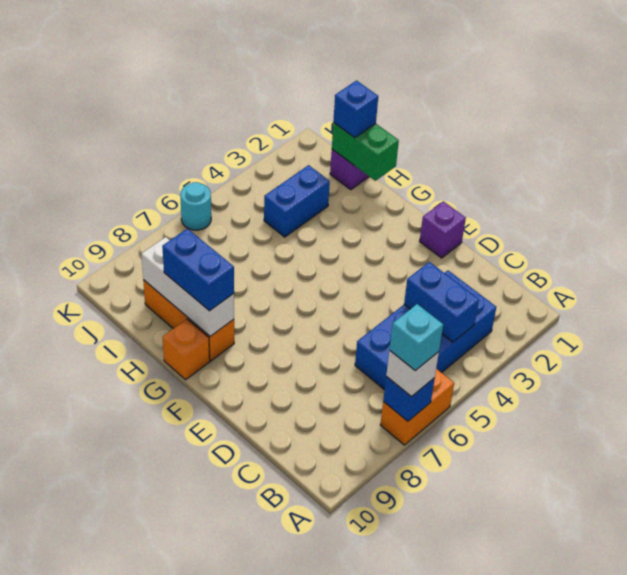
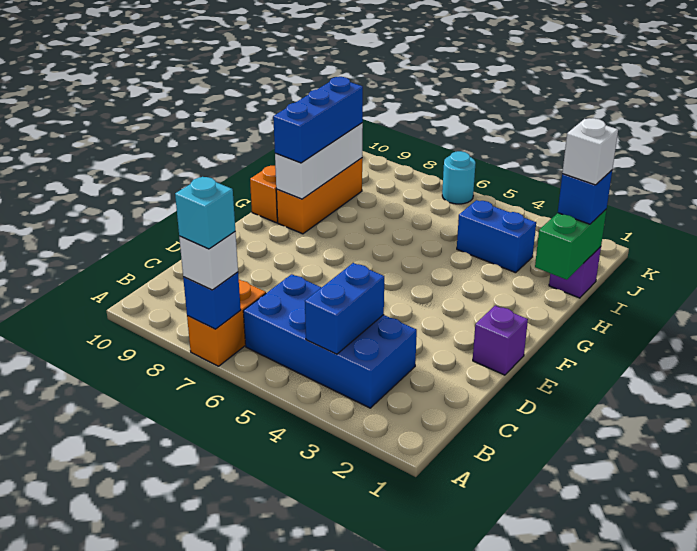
orange 1x2 brick [380,369,454,445] -> orange 1x2 brick turned to [187,280,266,366]
blue 1x2 brick [162,229,234,311] -> blue 1x3 brick [273,77,363,163]
none -> white 1x1 brick [562,118,618,185]

